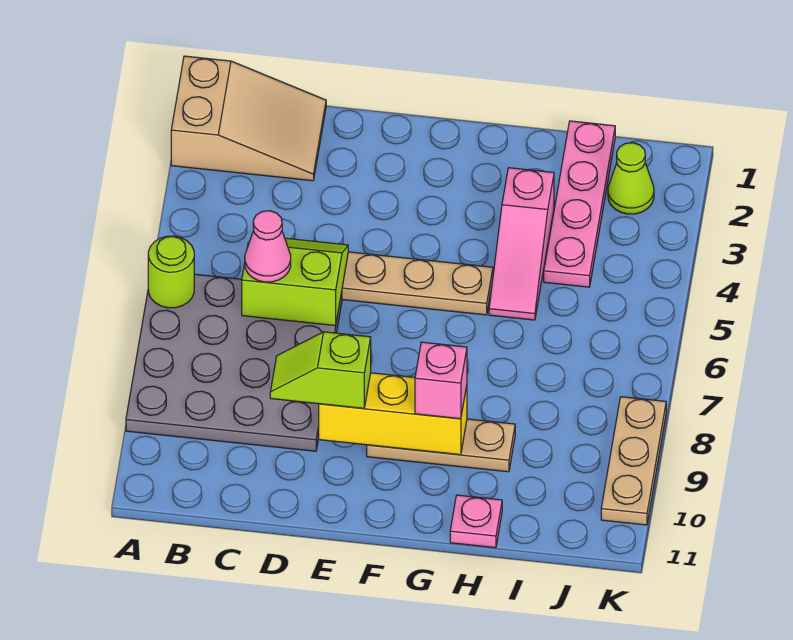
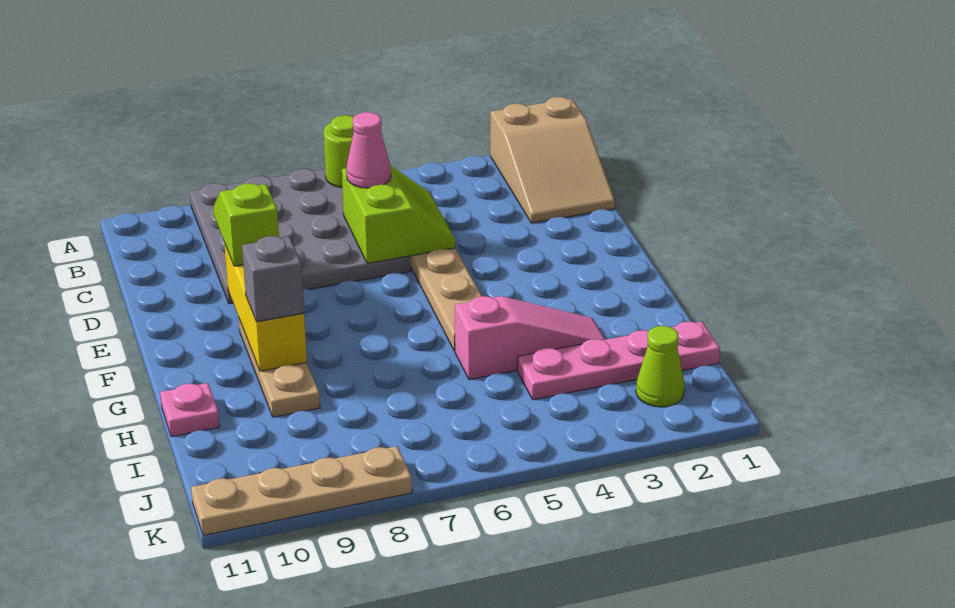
pink 1x1 brick [415,342,467,419] -> grey 1x1 brick [242,236,304,322]
pink 1x3 slope [489,168,554,320] -> pink 1x3 slope turned to [455,296,606,380]
tan 1x3 plate [601,397,666,525] -> tan 1x4 plate [191,446,412,535]

